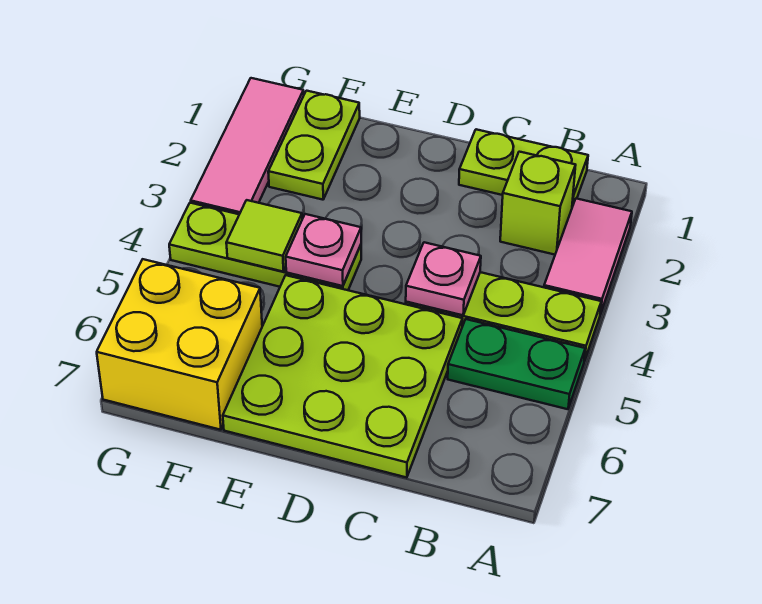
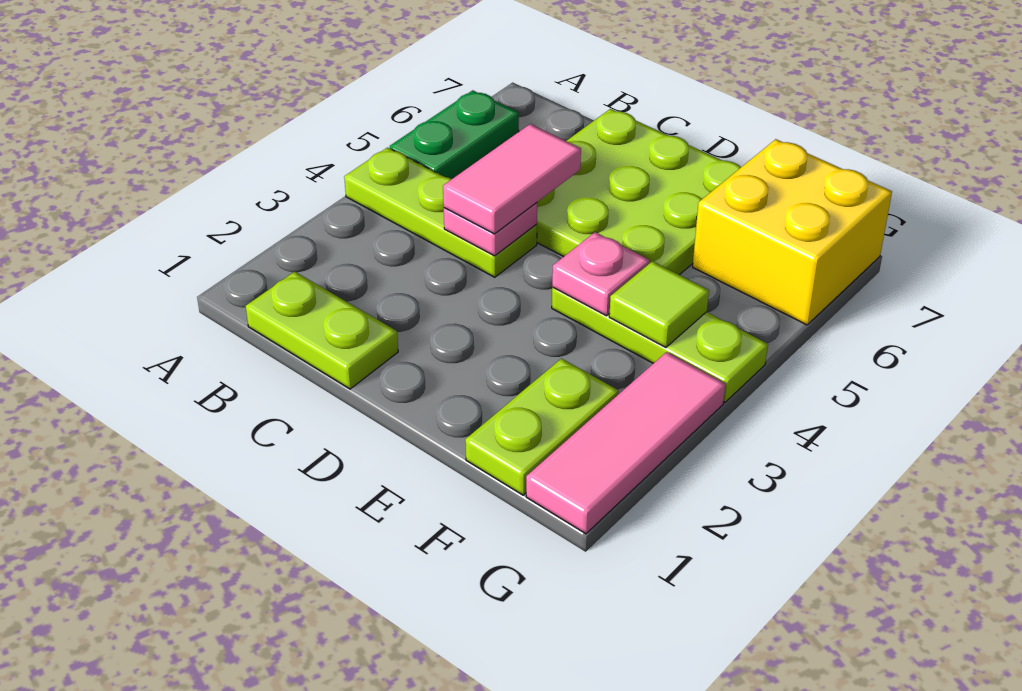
pink 1x2 tile [544,199,632,314] -> pink 1x2 tile moved to [443,124,581,234]
green 1x2 plate [448,319,585,409] -> green 1x2 plate turned to [390,90,519,179]
lime 1x1 brick [500,152,576,255] -> none

